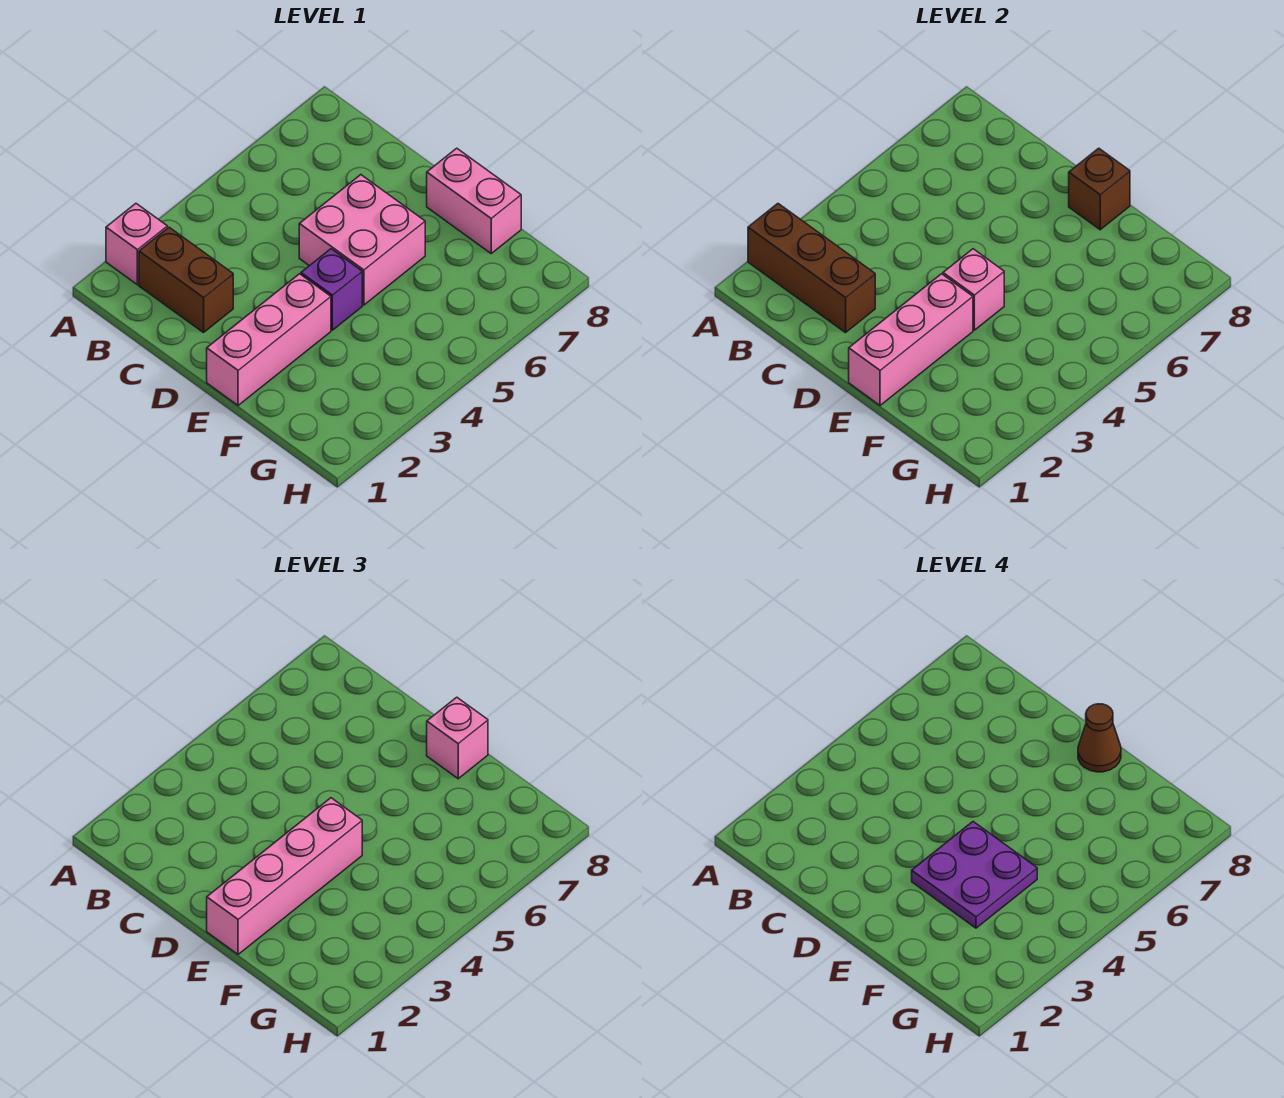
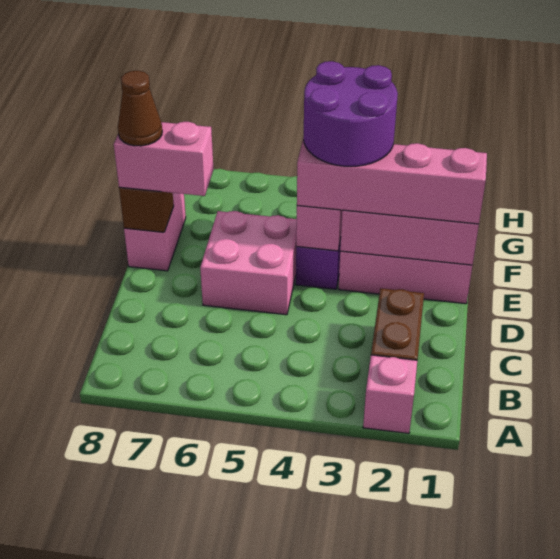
brown 1x3 brick [748,204,875,333] -> none
purple 2x2 plate [912,822,1037,928] -> purple 2x2 round brick [304,61,398,166]
pink 1x1 brick [427,697,488,779] -> pink 1x2 brick [114,122,214,196]

